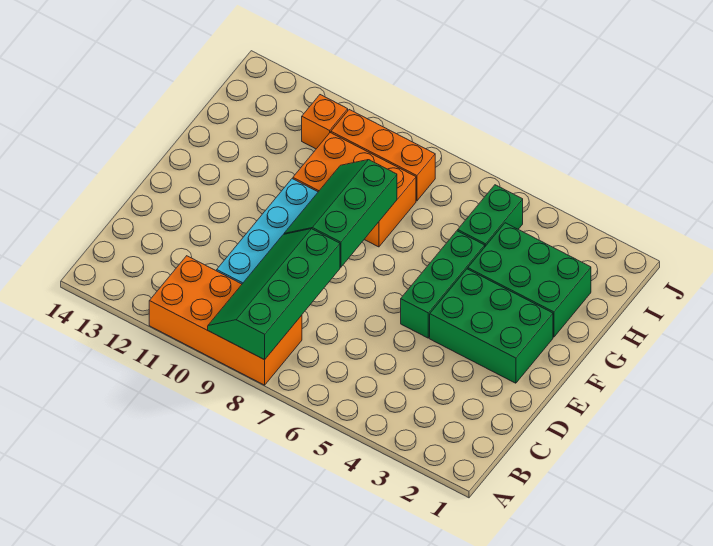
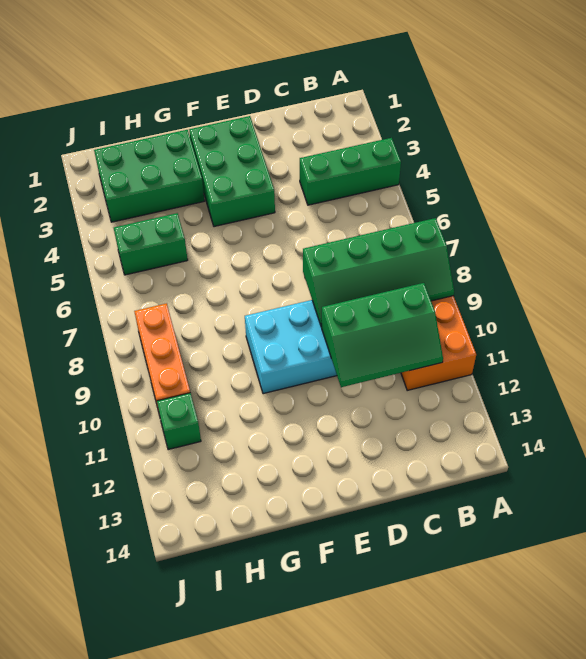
green 1x3 brick [401,231,485,338] -> green 1x3 brick moved to [300,138,401,205]
green 2x3 slope [284,160,397,267] -> green 2x3 slope moved to [321,283,443,387]
green 2x3 brick [468,223,591,337] -> green 2x3 brick turned to [94,130,204,222]
orange 2x3 brick [293,133,416,247] -> none
orange 1x1 brick [302,95,348,149] -> green 1x1 brick [157,393,201,450]

